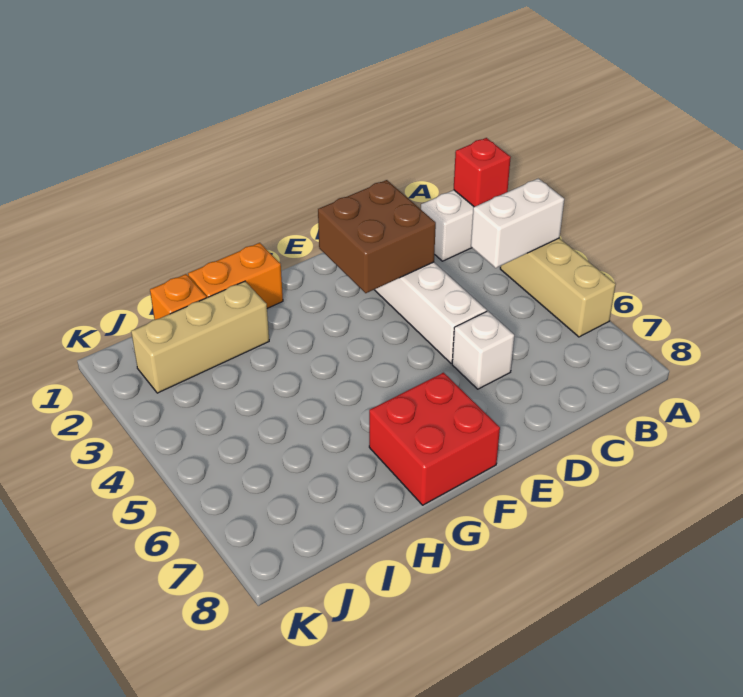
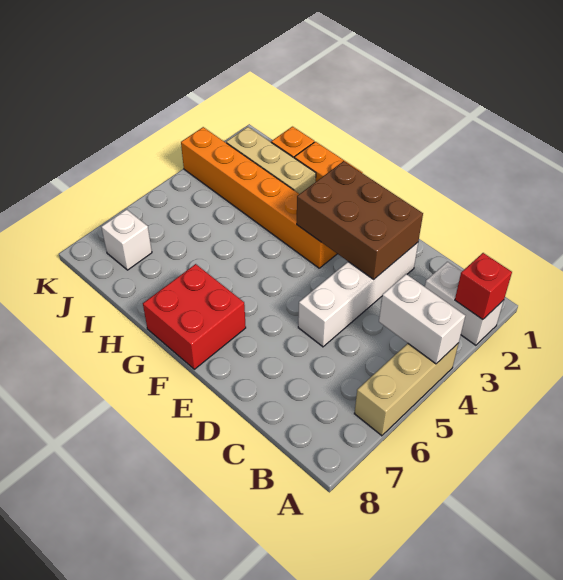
brown 2x2 brick [318,180,436,293] -> brown 2x3 brick [297,161,423,280]
white 1x1 brick [452,311,514,389] -> white 1x1 brick moved to [101,210,152,270]
none -> orange 1x6 brick [181,127,337,268]

